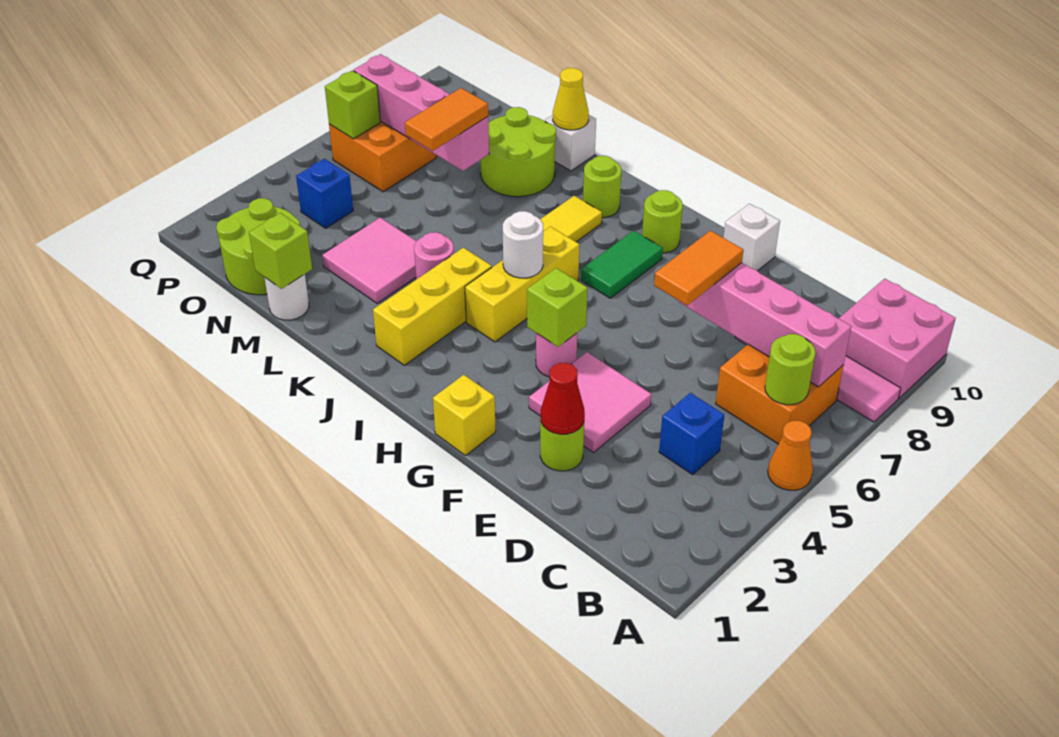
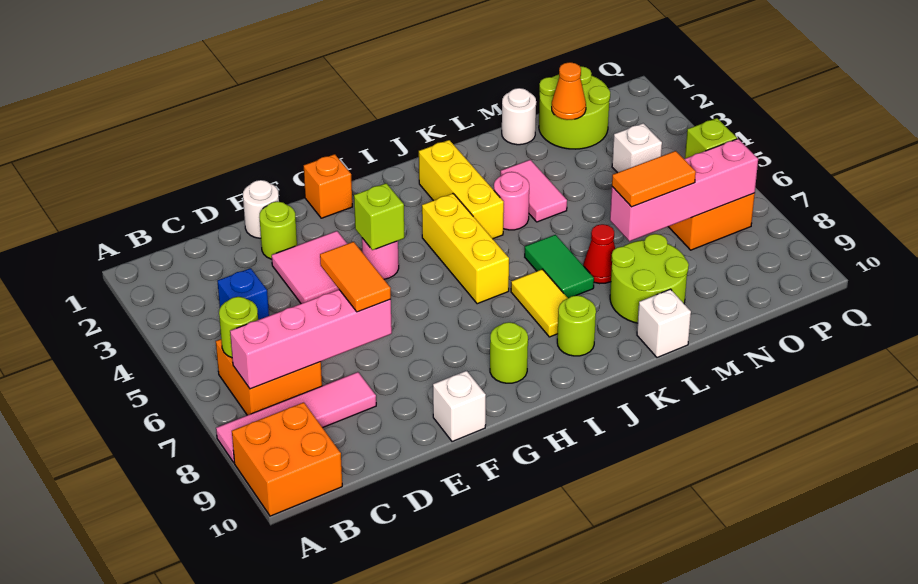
orange 1x1 cone [768,421,813,490] -> orange 1x1 cone moved to [552,62,586,120]
pink 2x2 brick [839,279,956,398] -> orange 2x2 brick [232,402,342,516]
red 1x1 cone [541,363,585,434] -> red 1x1 cone moved to [583,224,615,284]
yellow 1x1 brick [433,375,496,456] -> orange 1x1 brick [304,154,352,218]
green 1x2 tile [581,231,663,298] -> green 1x2 tile moved to [525,235,594,298]
white 1x1 round brick [503,211,543,278] -> white 1x1 round brick moved to [243,180,279,238]
pink 2x2 tile [322,218,416,303] -> pink 1x2 tile [500,160,567,222]
yellow 1x1 cone [553,68,589,130] -> none
lime 1x1 brick [249,213,312,289] -> none
orange 1x2 tile [405,88,488,151] -> orange 1x2 tile turned to [612,151,696,207]
blue 1x1 brick [296,159,353,228] -> white 1x1 brick [612,123,662,173]

